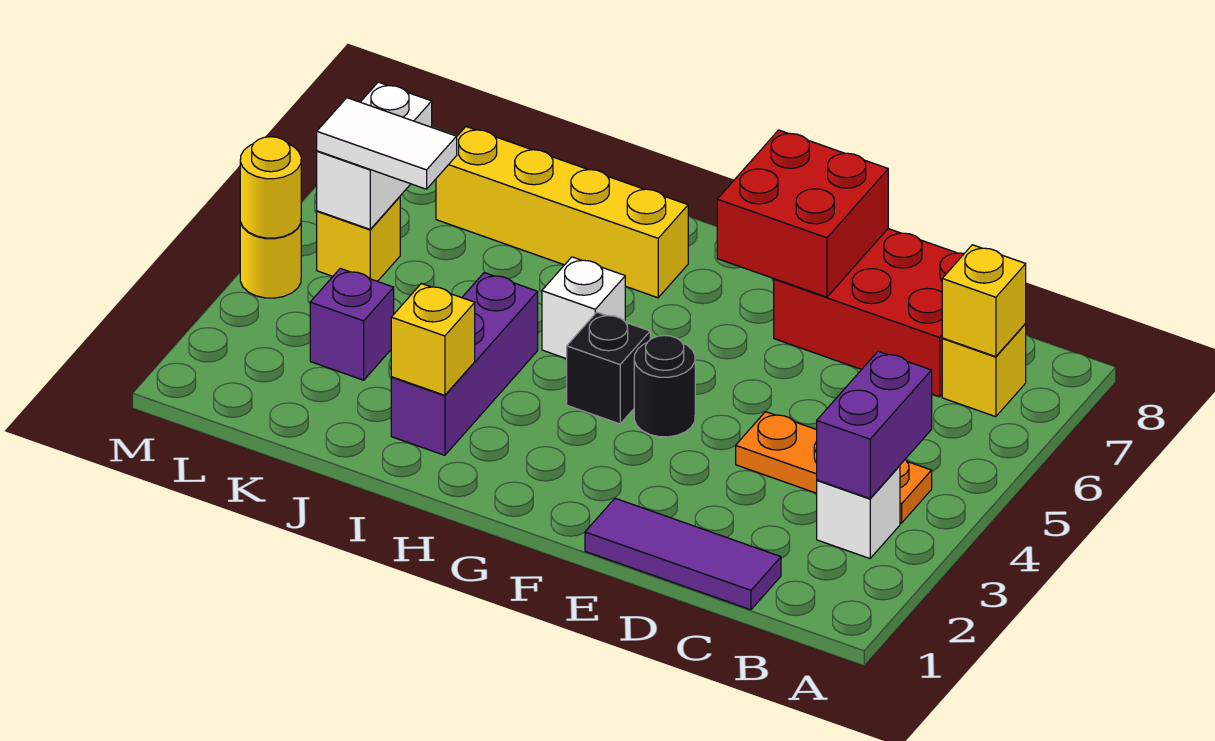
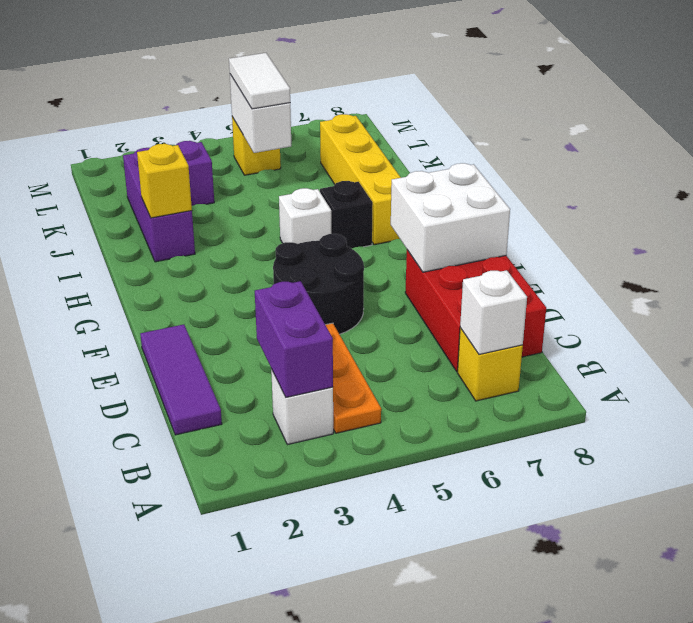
purple 1x2 brick [817,351,932,498] -> purple 1x2 brick turned to [255,281,333,397]
yellow 1x1 brick [942,245,1026,357] -> white 1x1 brick [460,270,527,355]
red 2x2 brick [717,130,888,297] -> white 2x2 brick [391,163,510,272]
black 1x1 round brick [634,335,695,437] -> black 2x2 round brick [273,234,364,334]
black 1x1 brick [567,312,650,424] -> black 1x1 brick moved to [320,181,373,249]
purple 1x3 brick [391,273,538,455] -> purple 1x3 brick turned to [123,148,195,262]
white 1x2 brick [317,82,432,229] -> white 1x2 brick turned to [230,74,291,153]
yellow 1x1 round brick [240,222,301,298] -> none
yellow 1x1 round brick [240,137,301,238] -> none

